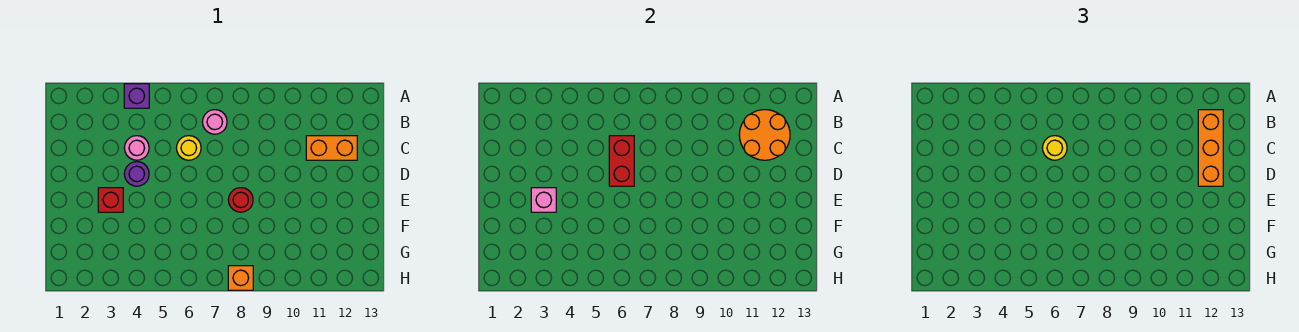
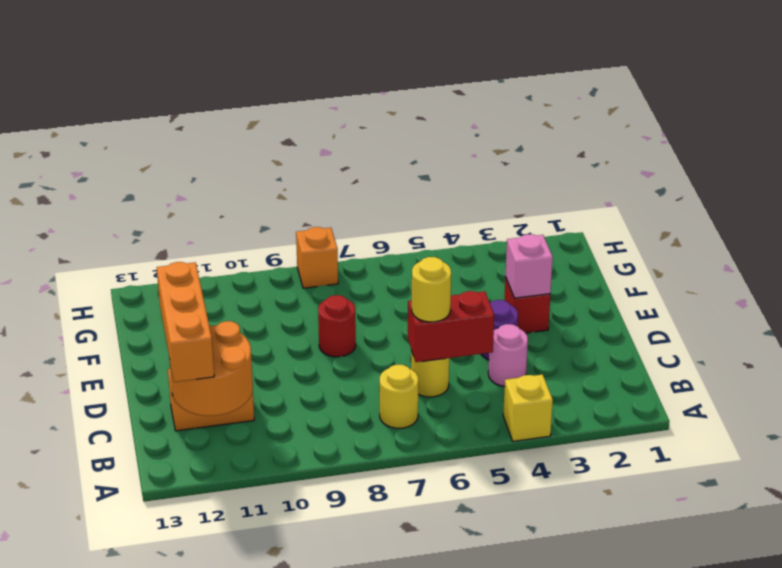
purple 1x1 brick [124,84,149,108] -> yellow 1x1 brick [503,375,553,441]
pink 1x1 round brick [202,110,227,134] -> yellow 1x1 round brick [380,365,418,428]
red 1x2 brick [609,136,634,186] -> red 1x2 brick turned to [408,291,494,362]

